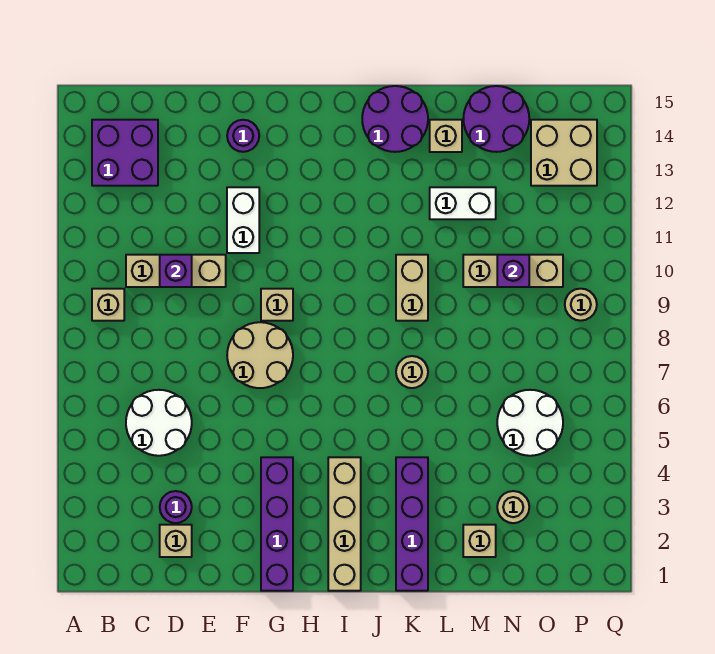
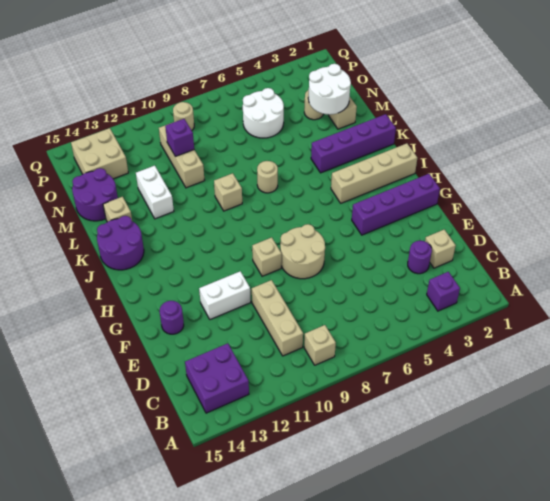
white 2x2 round brick [126,390,192,456] -> white 2x2 round brick moved to [308,64,351,115]
purple 1x1 brick [160,255,192,287] -> purple 1x1 brick moved to [427,272,460,311]
tan 1x2 brick [396,255,428,321] -> tan 1x1 brick [214,173,242,211]

